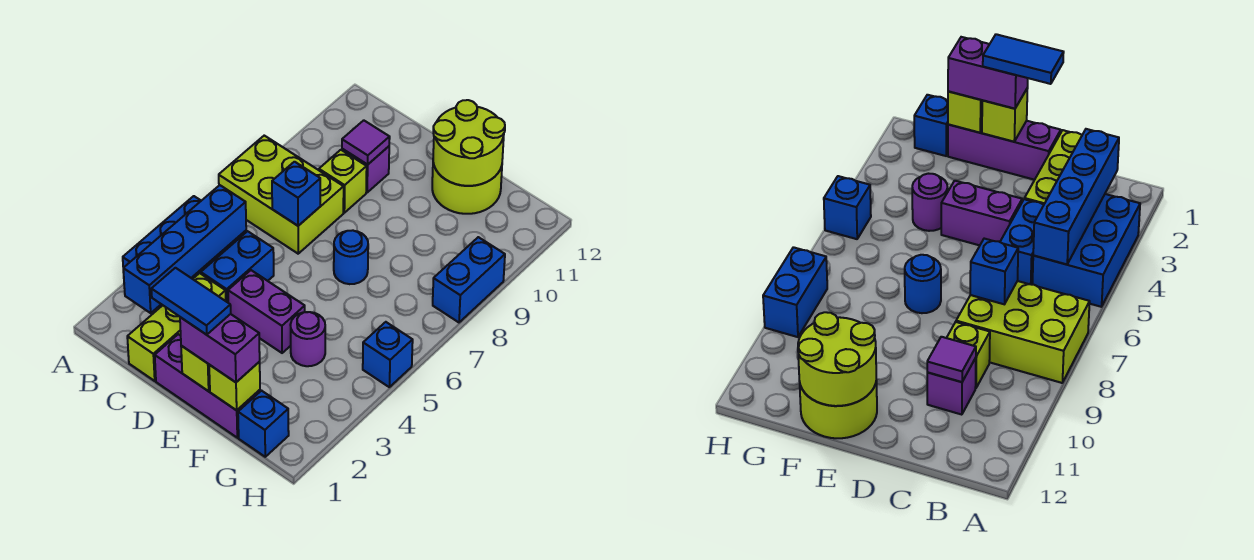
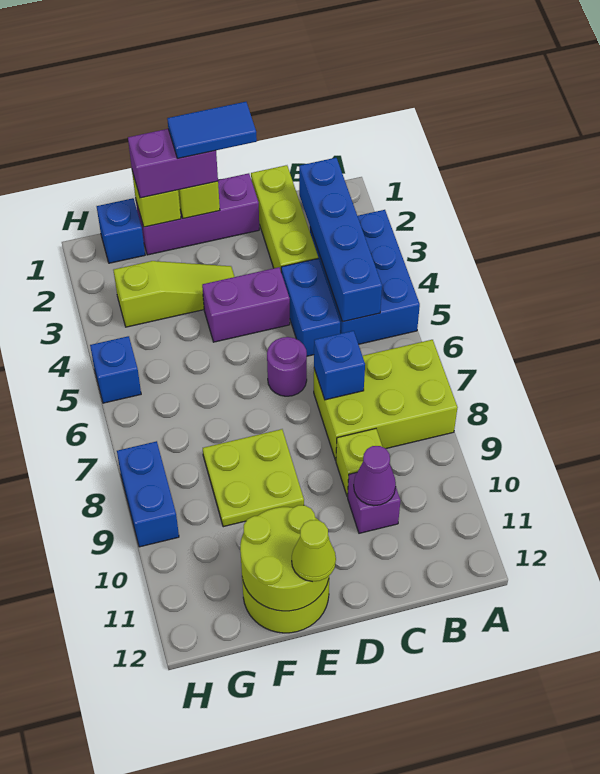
purple 1x1 tile [342,120,390,165] -> purple 1x1 cone [354,446,396,505]
none -> lime 1x3 slope [114,261,235,327]
blue 1x1 round brick [334,230,368,284] -> none
none -> lime 2x2 plate [203,429,304,527]
none -> lime 1x1 cone [292,520,336,582]
purple 1x1 round brick [291,312,325,366] -> purple 1x1 round brick moved to [267,337,307,396]

